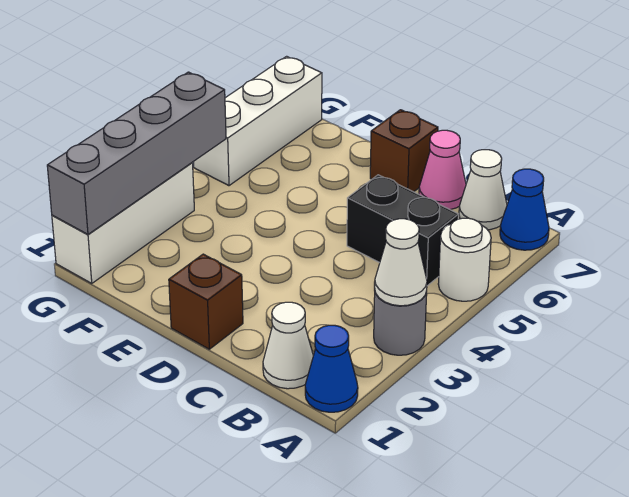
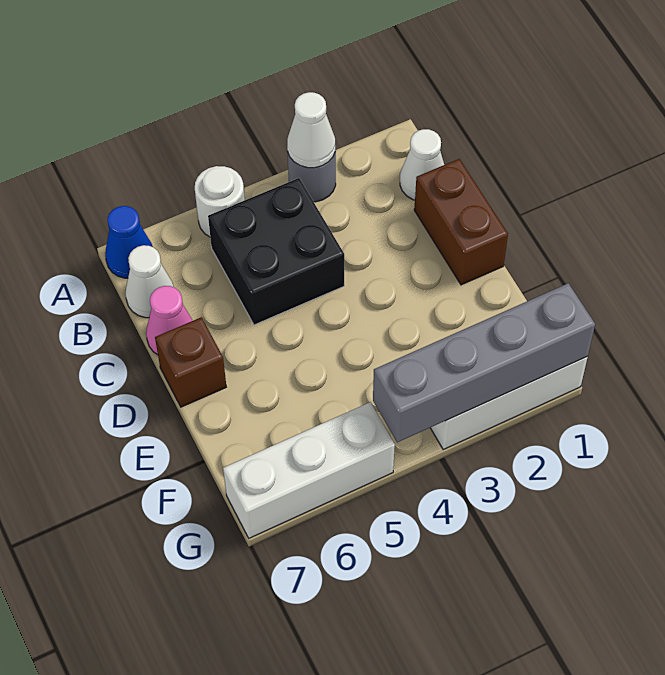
blue 1x1 cone [305,325,358,412] -> none
black 1x2 brick [347,175,459,286] -> black 2x2 brick [208,178,344,325]
brown 1x1 brick [169,254,243,349] -> brown 1x2 brick [414,159,508,285]

